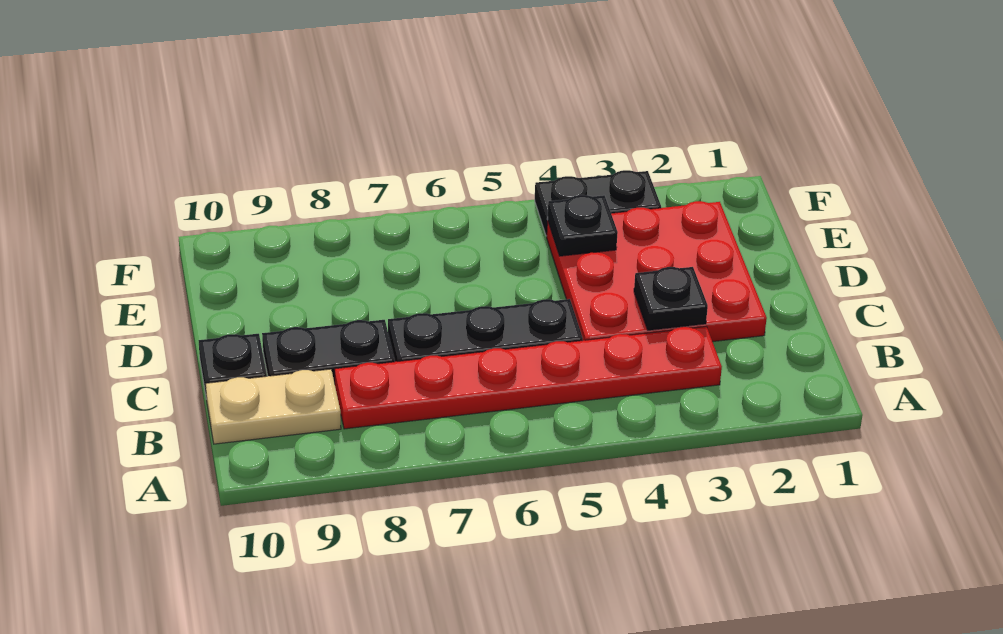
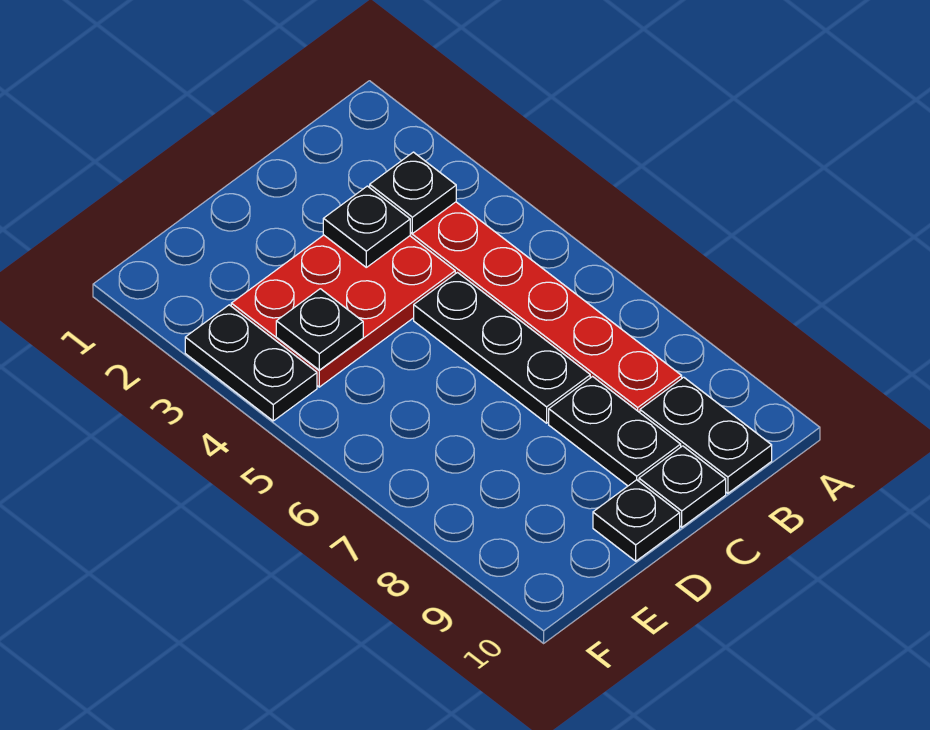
none -> black 1x1 plate [370,152,456,234]
tan 1x2 plate [206,369,341,444] -> black 1x2 plate [640,377,772,493]
red 3x3 plate [547,201,767,342] -> red 2x3 plate [231,235,455,387]
none -> black 1x1 plate [593,480,680,561]

